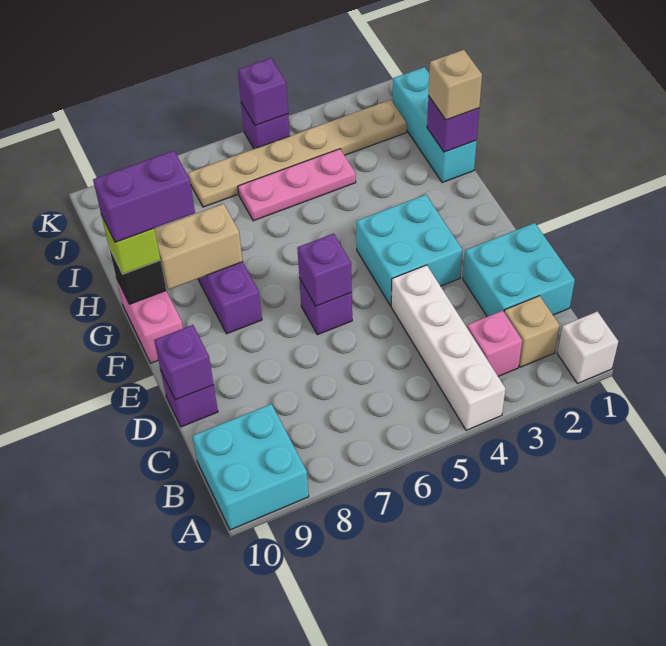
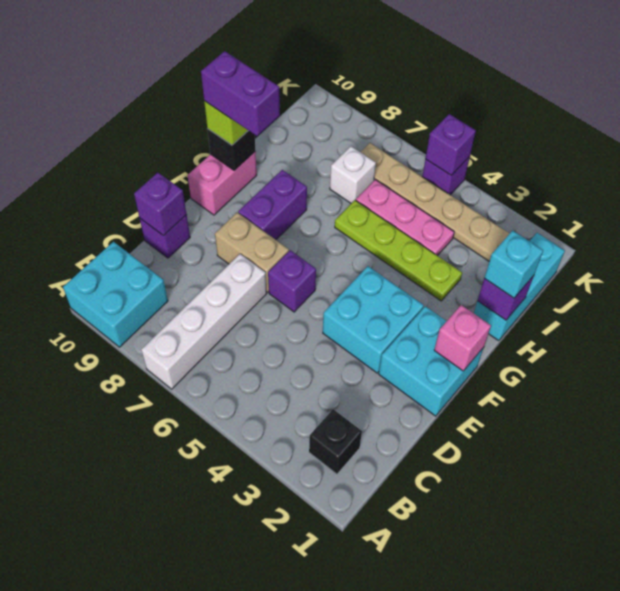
white 1x1 brick [557,312,618,383] -> white 1x1 brick moved to [330,146,376,203]
white 1x4 brick [391,265,506,430] -> white 1x4 brick moved to [141,254,267,389]
tan 1x1 brick [504,296,560,367] -> black 1x1 brick [309,409,362,474]
pink 1x1 brick [467,311,522,376] -> pink 1x1 brick moved to [434,305,491,371]
cyan 2x2 brick [463,223,575,317] -> cyan 2x2 brick moved to [379,306,484,416]
purple 1x1 brick [297,234,352,306] -> none
tan 1x2 brick [155,204,243,290] -> tan 1x2 brick moved to [215,213,289,292]
tan 1x1 brick [428,50,482,120] -> cyan 1x1 brick [484,230,543,298]
none -> lime 1x4 plate [335,200,462,301]

